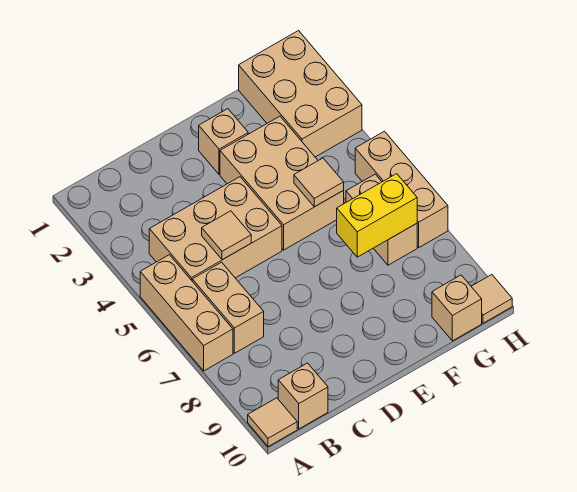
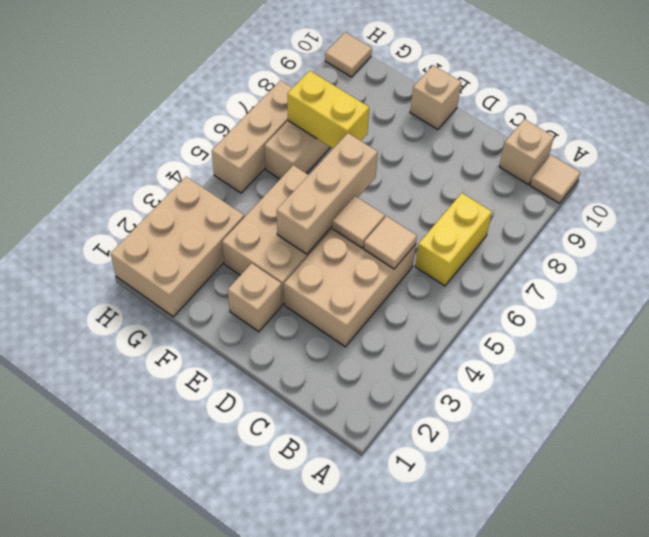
tan 1x3 brick [140,255,233,371] -> tan 1x3 brick moved to [277,133,378,254]
tan 2x3 brick [149,177,282,280] -> tan 2x3 brick turned to [284,229,416,347]
tan 1x2 brick [192,262,264,353] -> yellow 1x2 brick [415,193,492,286]
tan 1x1 tile [294,158,344,207] -> tan 1x1 tile moved to [332,196,385,248]
tan 1x1 brick [432,275,482,341] -> tan 1x1 brick moved to [410,65,461,129]

